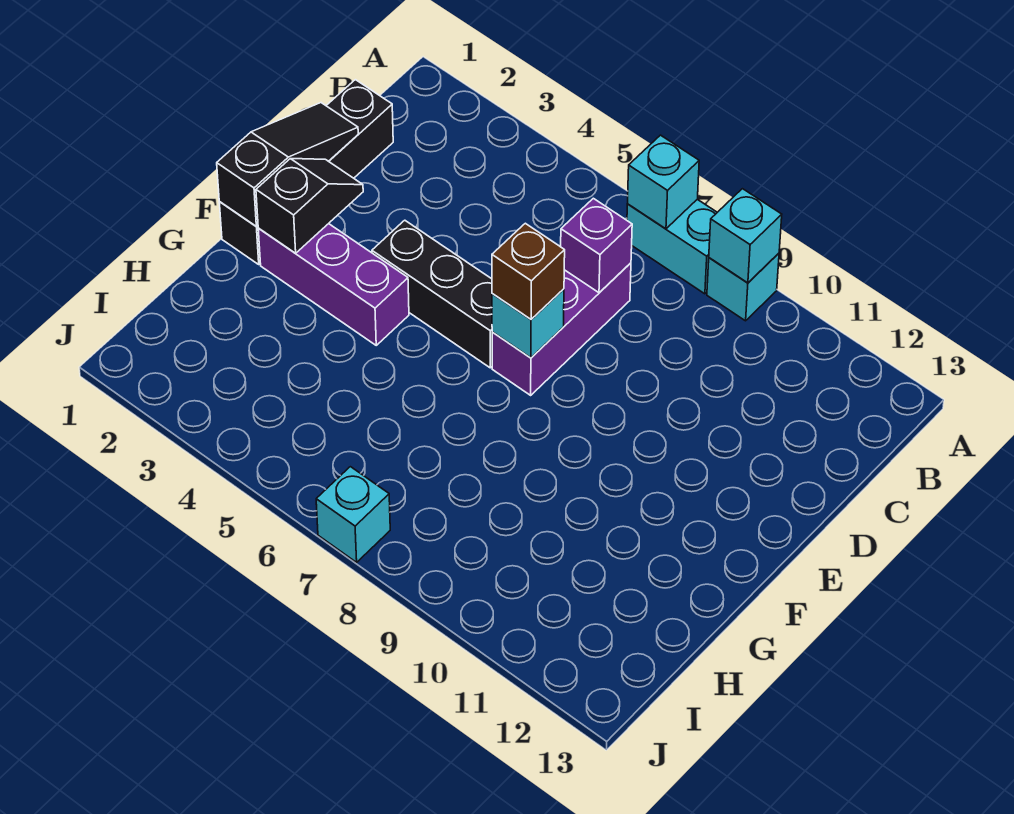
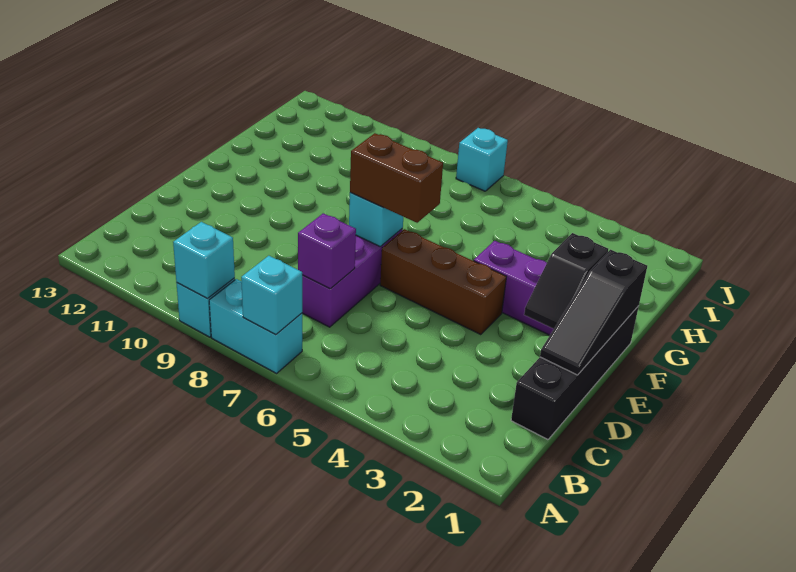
black 1x3 brick [372,220,492,368] -> brown 1x3 brick [380,229,506,335]
brown 1x1 brick [492,223,565,319] -> brown 1x2 brick [350,133,443,223]

